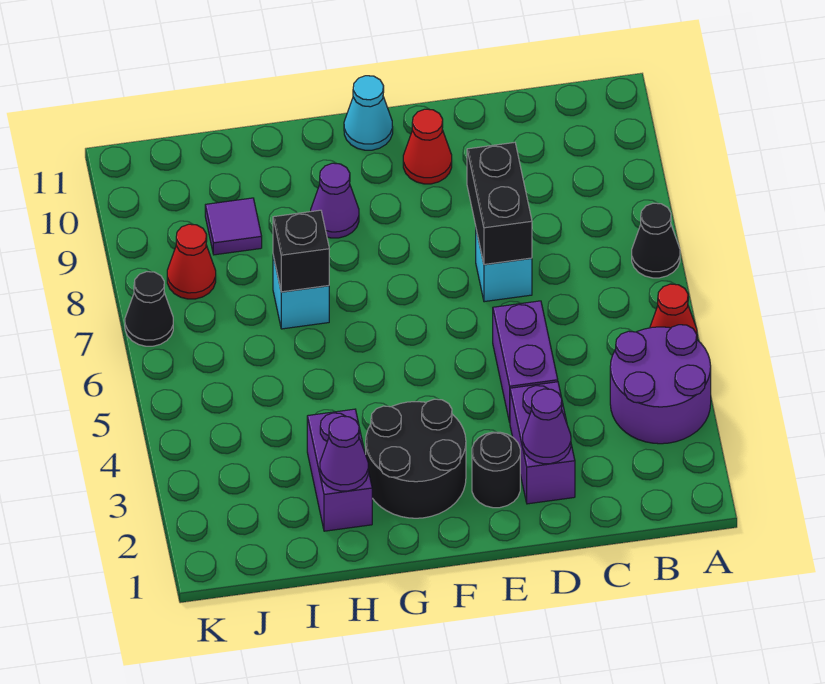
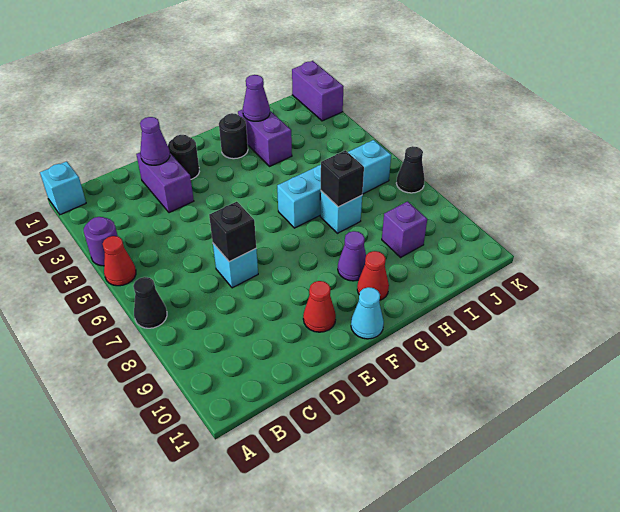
none -> cyan 1x1 brick [40,161,86,215]
purple 2x2 round brick [610,325,711,444] -> purple 1x1 round brick [84,217,118,266]
purple 1x2 brick [493,301,558,422] -> purple 1x2 brick moved to [292,61,344,121]
black 1x2 brick [467,142,532,264] -> black 1x1 brick [209,202,256,262]
black 2x2 round brick [366,399,466,518] -> black 1x1 round brick [219,113,248,159]
none -> cyan 1x4 brick [277,140,391,228]
purple 1x1 tile [205,198,262,255] -> purple 1x1 brick [382,201,427,257]
red 1x1 cone [167,224,216,299] -> red 1x1 cone moved to [357,251,389,300]

